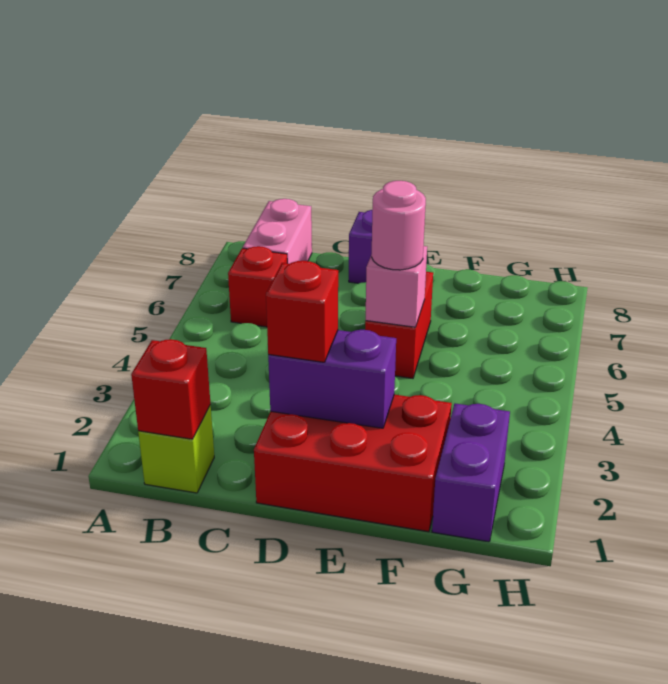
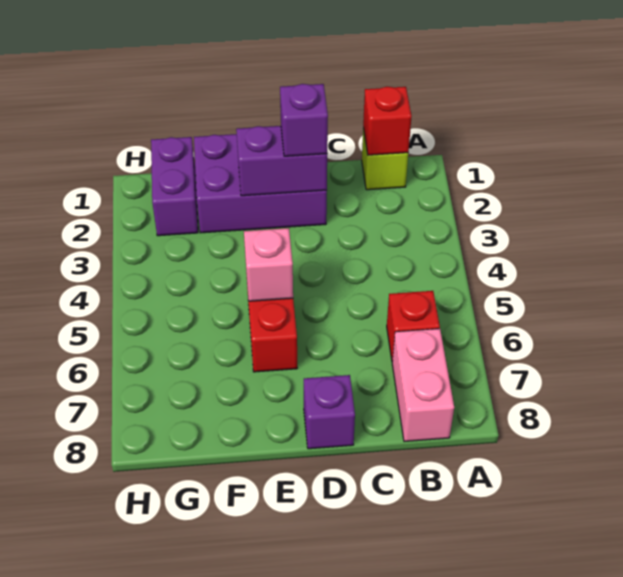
red 2x3 brick [254,395,452,532] -> purple 2x3 brick [194,134,327,233]
red 1x1 brick [266,261,338,362] -> purple 1x1 brick [280,84,328,156]
pink 1x1 round brick [372,181,426,270] -> none

